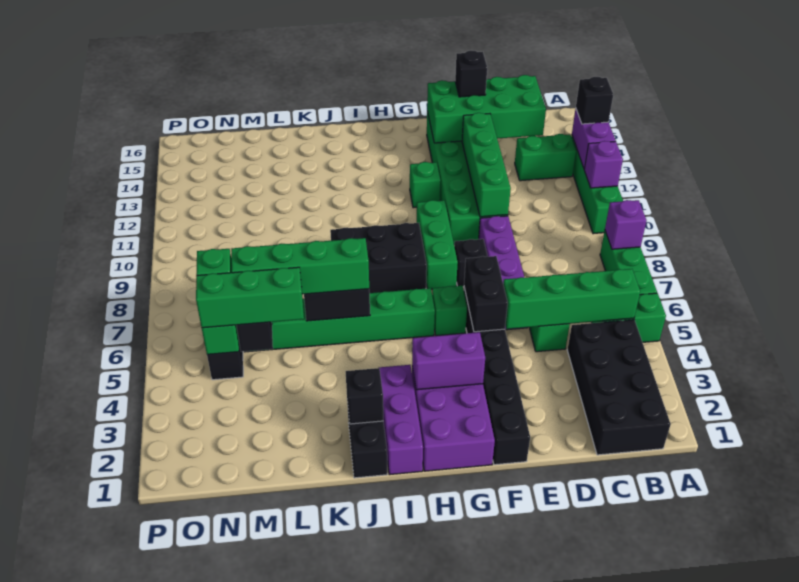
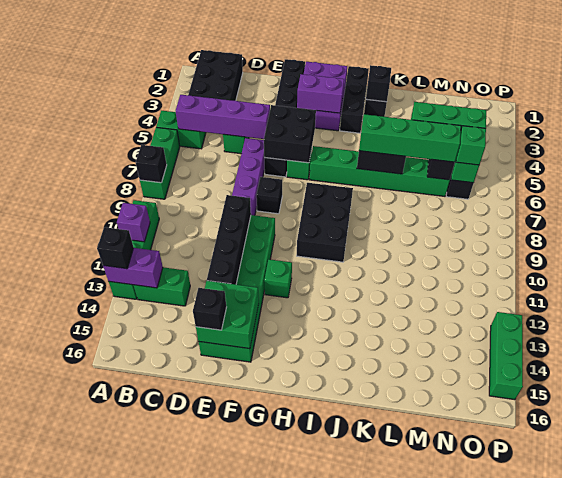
purple 1x1 brick [605,200,646,249] -> black 1x1 brick [136,145,167,183]
purple 1x2 brick [572,109,615,169] -> purple 1x2 brick turned to [103,248,163,288]
green 1x4 brick [503,269,640,329] -> purple 1x4 brick [176,95,270,139]
green 2x4 brick [427,75,546,143] -> green 2x2 brick [196,281,259,349]
green 1x4 brick [462,113,511,217] -> black 1x4 brick [207,195,251,284]
black 1x2 brick [464,256,508,332] -> black 2x2 brick [264,105,316,163]
green 1x3 brick [417,200,458,289] -> green 1x3 brick moved to [489,312,523,400]
black 2x3 brick [330,223,427,293] -> black 2x3 brick turned to [297,183,353,262]
purple 1x3 brick [379,365,423,475] -> black 1x3 brick [340,66,369,133]

